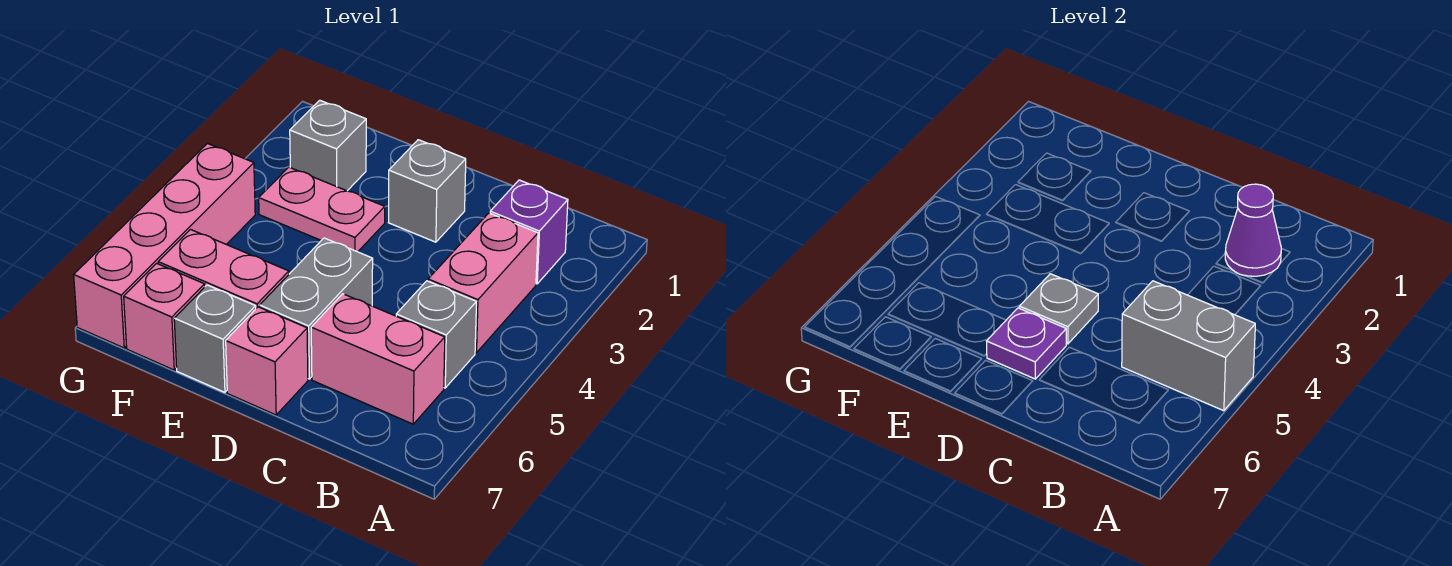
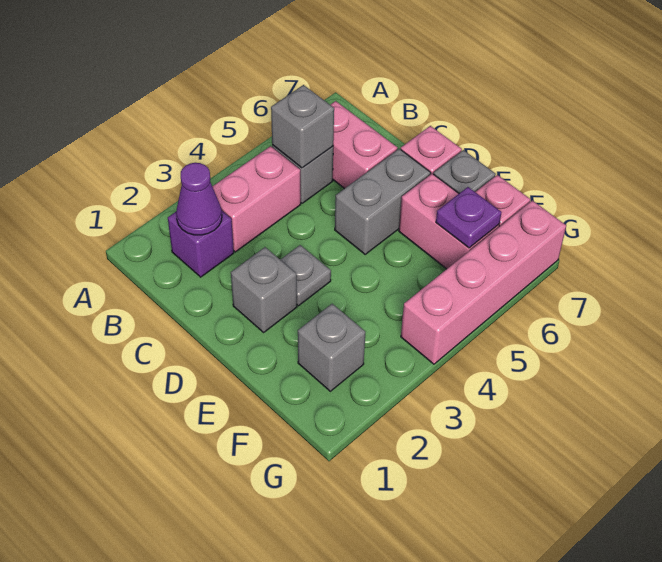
grey 1x2 brick [1122,281,1255,411] -> grey 1x1 brick [271,85,334,168]
grey 1x1 plate [1019,274,1098,344] -> grey 1x1 plate moved to [280,245,331,306]
purple 1x1 plate [986,308,1066,379] -> purple 1x1 plate moved to [436,187,502,248]
pink 1x2 plate [259,167,385,252] -> none

